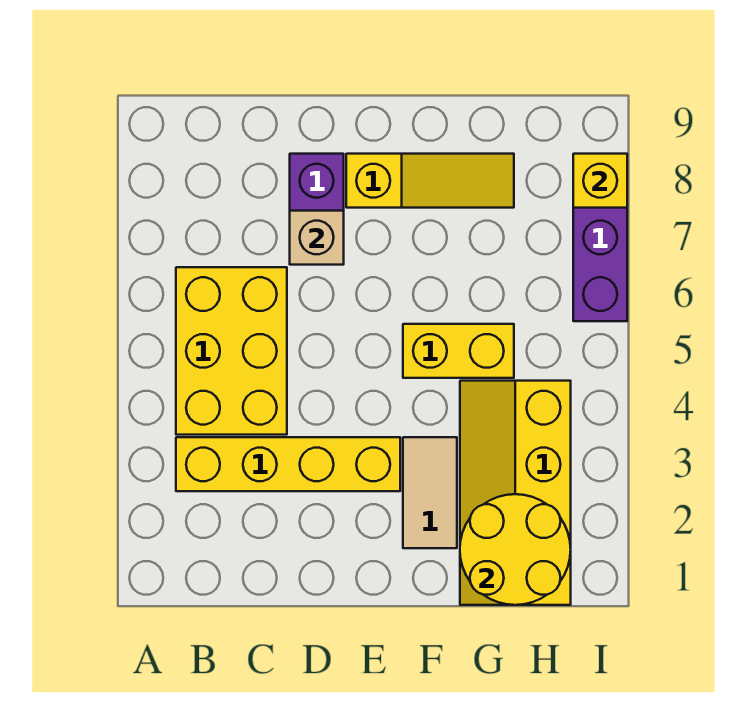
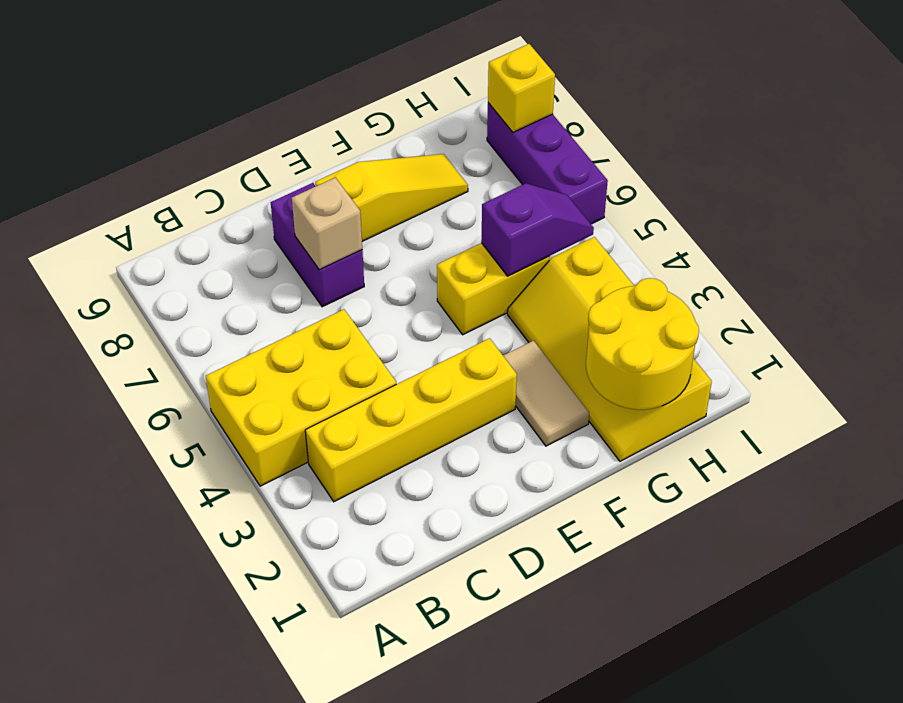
yellow 2x3 brick [176,267,287,435] -> yellow 2x3 brick turned to [206,309,396,486]
none -> purple 1x2 slope [481,183,594,276]

